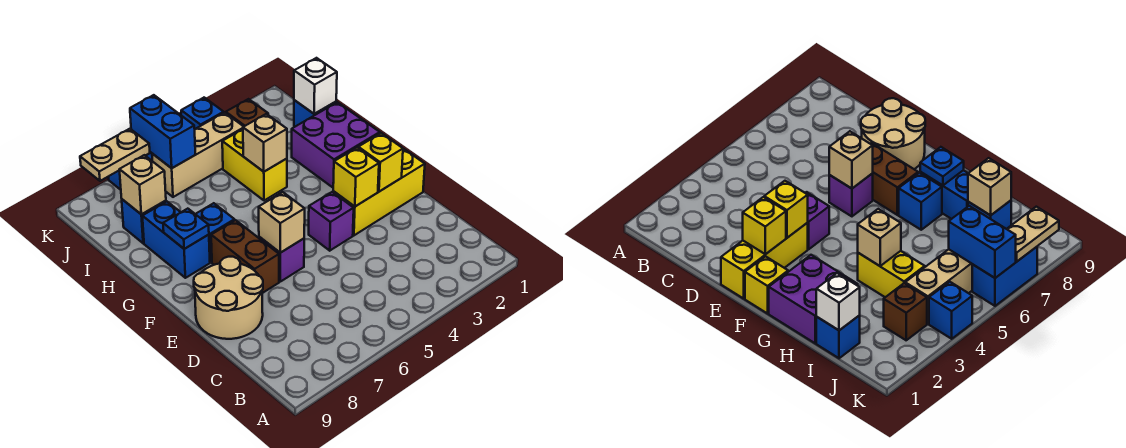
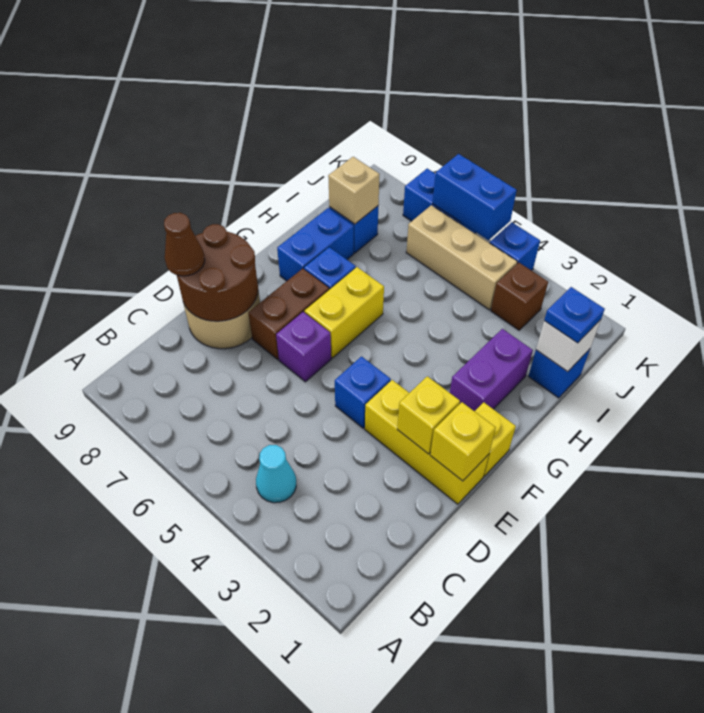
none -> cyan 1x1 cone [256,445,296,503]
none -> brown 2x2 round brick [177,224,258,321]
none -> brown 1x1 cone [164,213,205,276]
yellow 1x1 brick [333,148,379,207] -> yellow 1x1 brick moved to [430,402,496,481]
purple 1x1 brick [309,192,354,251] -> blue 1x1 brick [335,357,391,428]
tan 1x1 brick [259,192,305,253] -> none
purple 2x2 brick [292,102,380,187] -> purple 1x2 brick [450,329,533,411]
blue 1x1 plate [163,209,209,249] -> blue 1x1 plate moved to [544,287,605,343]
yellow 1x2 brick [222,129,287,201] -> yellow 1x2 brick moved to [304,267,384,358]
tan 1x1 brick [243,114,287,172] -> none
blue 1x2 brick [130,95,195,168] -> blue 1x2 brick turned to [432,154,517,240]
tan 1x2 plate [80,129,150,181] -> none

